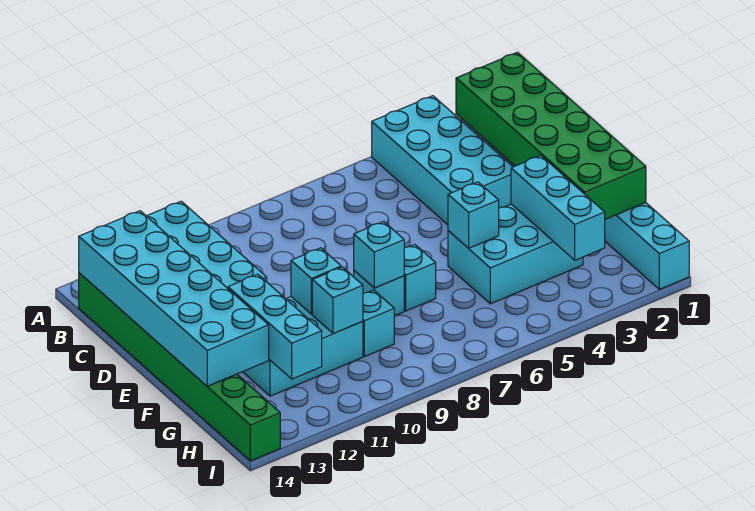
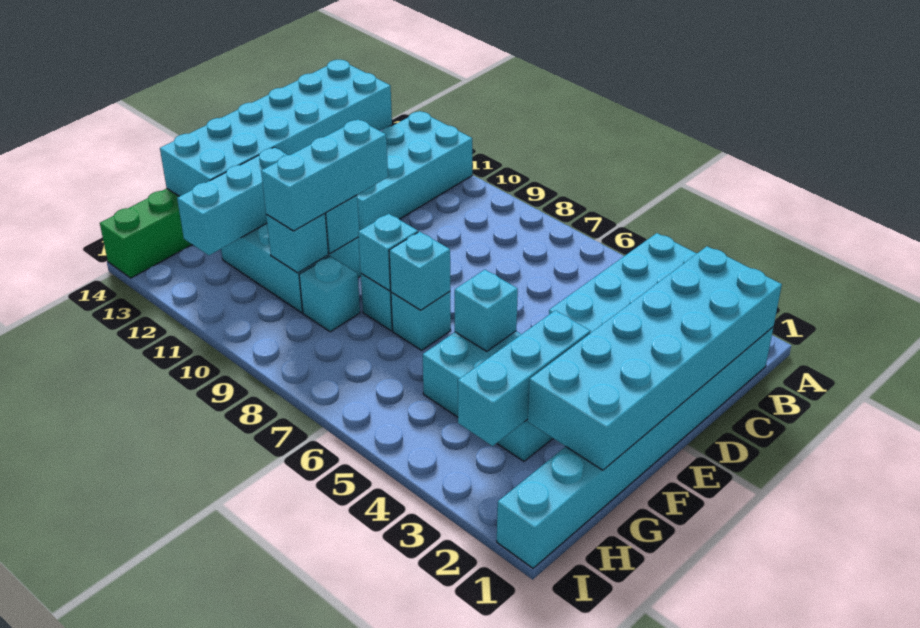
green 2x6 brick [456,52,646,219] -> cyan 2x6 brick [527,246,782,470]
none -> cyan 1x3 brick [261,120,388,231]
none -> cyan 1x1 brick [389,232,450,310]

